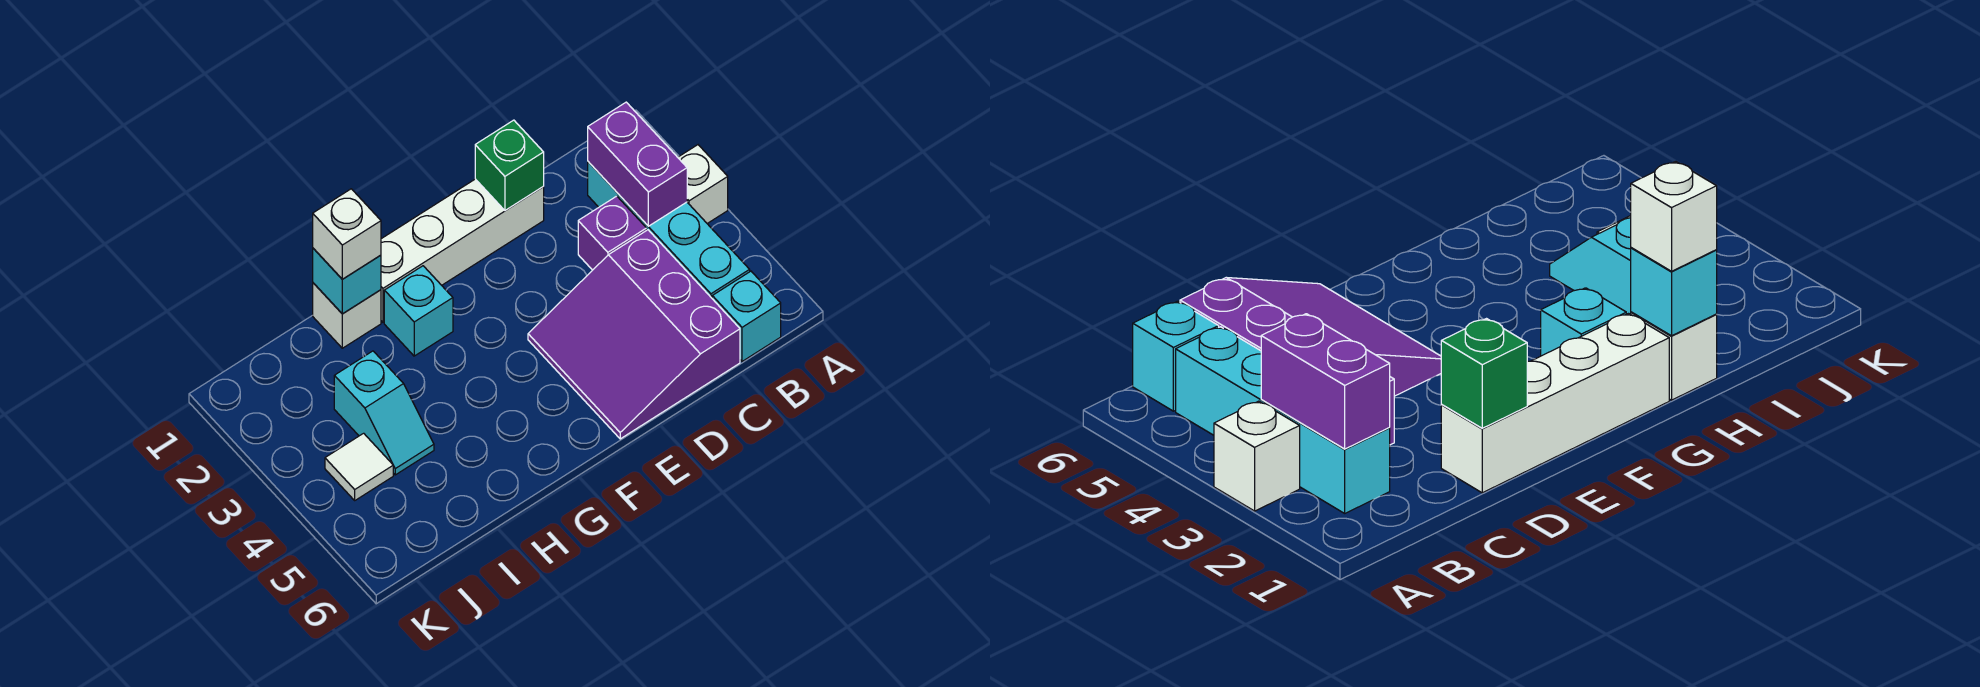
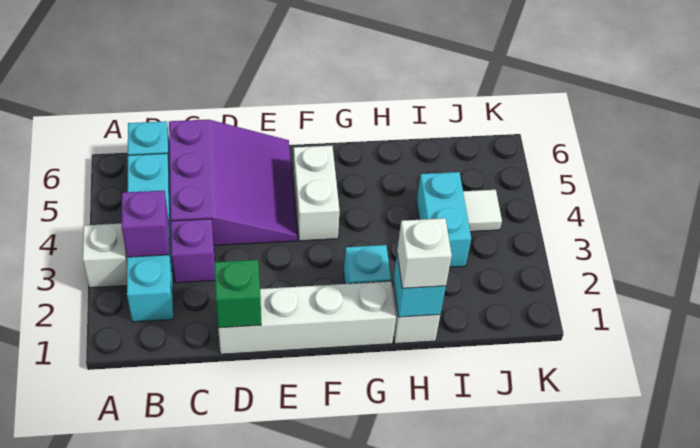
purple 1x2 brick [588,102,687,226] -> purple 1x1 brick [122,191,169,257]
none -> white 1x2 brick [293,146,340,241]
cyan 1x2 slope [334,351,434,475] -> cyan 1x2 brick [417,172,471,267]

